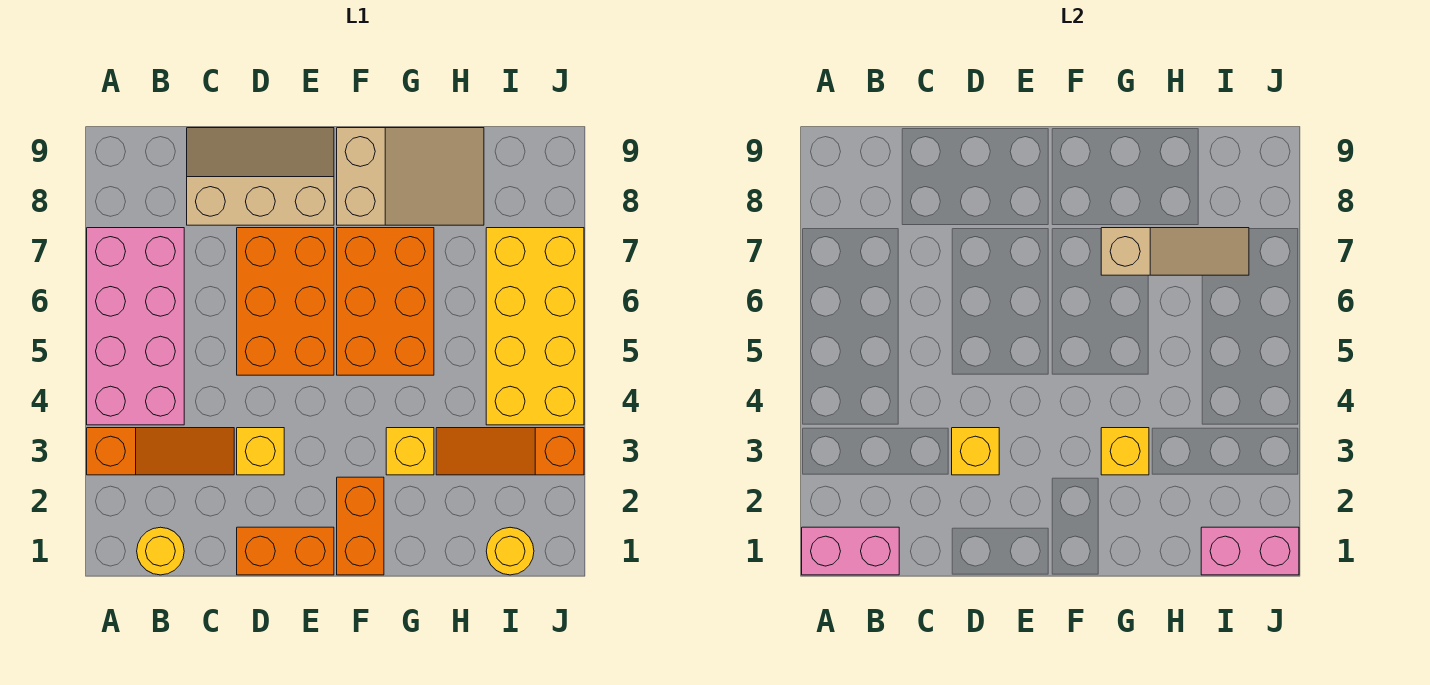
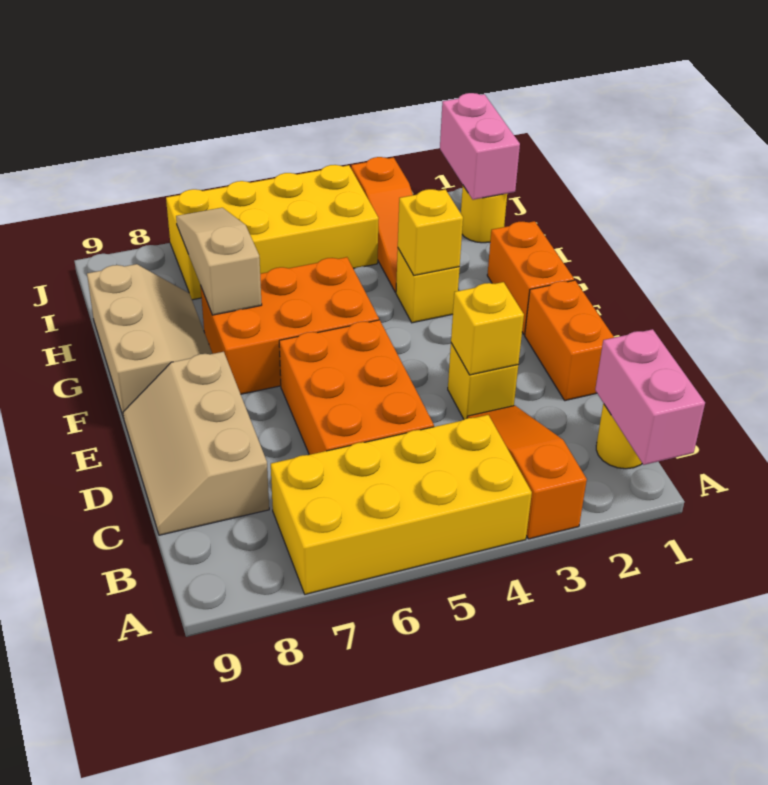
pink 2x4 brick [87,228,184,425] -> yellow 2x4 brick [271,415,532,594]
orange 2x3 brick [237,228,334,375] -> orange 2x3 brick turned to [279,320,434,455]
orange 1x2 brick [337,477,384,575] -> orange 1x2 brick turned to [487,221,574,334]
tan 2x3 slope [337,128,484,225] -> tan 2x3 slope turned to [87,264,212,418]

